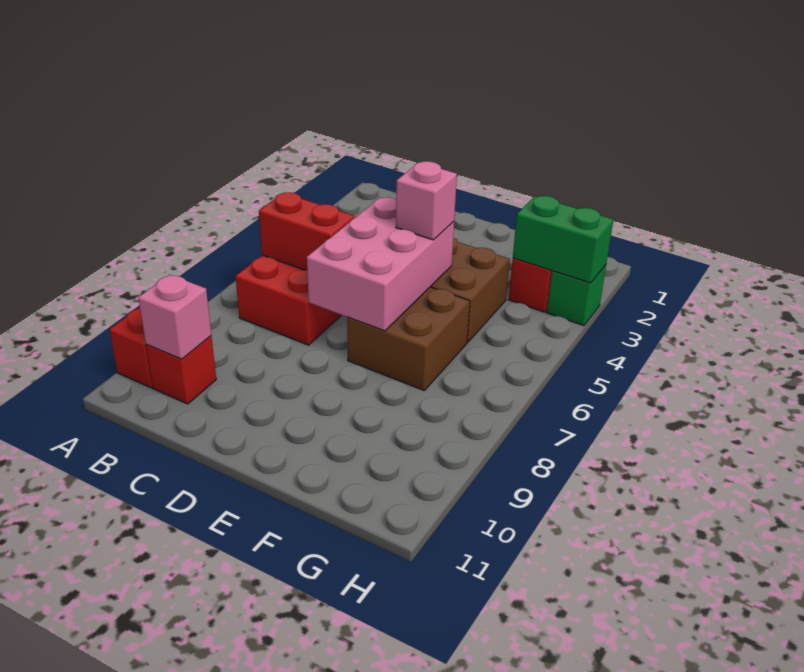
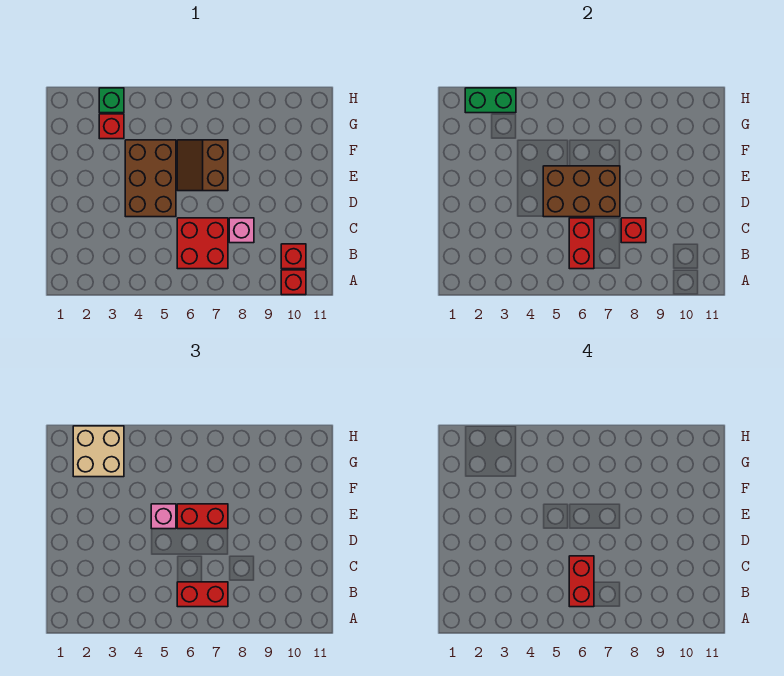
none -> red 1x2 brick [177,582,228,607]
none -> red 1x2 brick [569,556,594,607]
pink 1x1 brick [138,275,211,359] -> pink 1x1 brick moved to [229,218,254,243]
none -> red 1x1 brick [621,218,646,243]
pink 2x3 brick [307,198,454,331] -> brown 2x3 brick [543,166,620,217]
brown 2x2 brick [347,287,470,390] -> brown 2x2 slope [177,140,228,191]
none -> red 1x2 brick [177,504,228,529]
none -> tan 2x2 brick [73,426,124,477]
green 1x2 brick [513,196,613,283] -> green 1x2 brick turned to [465,88,516,113]

